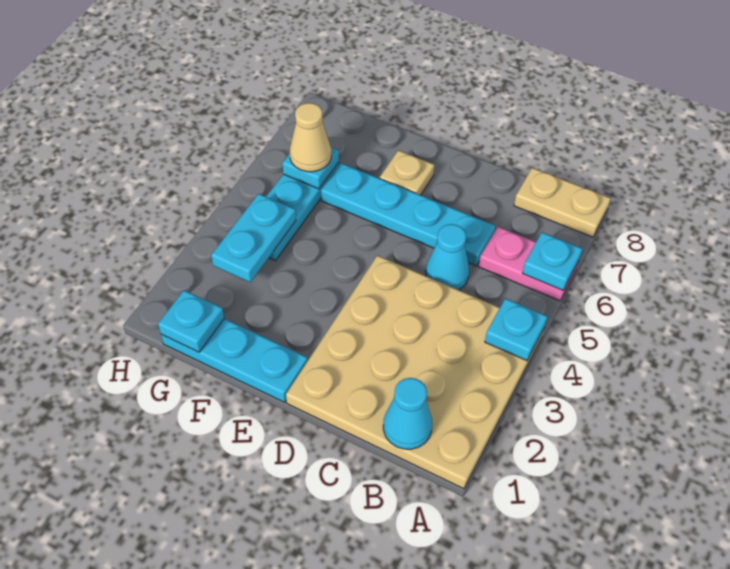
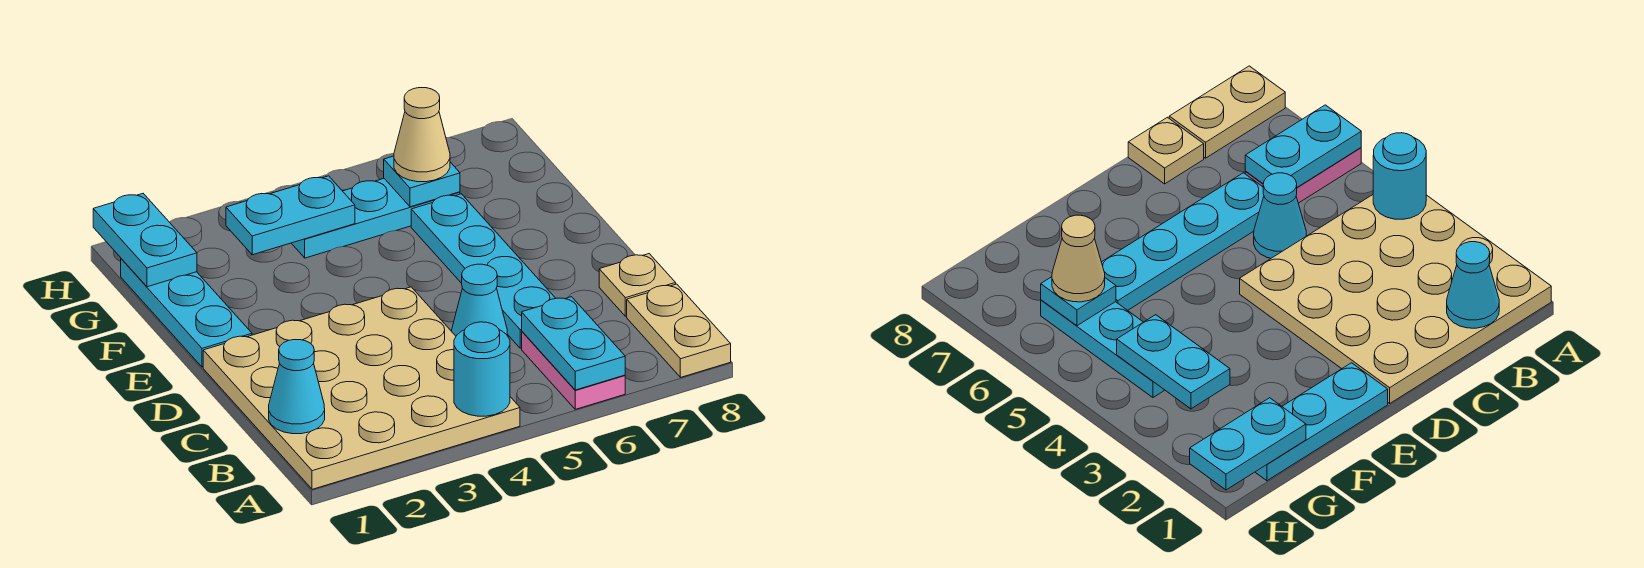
cyan 1x1 plate [485,298,548,361] -> cyan 1x1 round brick [454,322,510,416]
cyan 1x1 plate [522,232,582,290] -> cyan 1x2 plate [522,297,625,390]
tan 1x1 plate [380,150,434,195] -> tan 1x1 plate moved to [599,254,676,316]
cyan 1x1 plate [158,290,224,352] -> cyan 1x2 plate [93,194,197,287]

